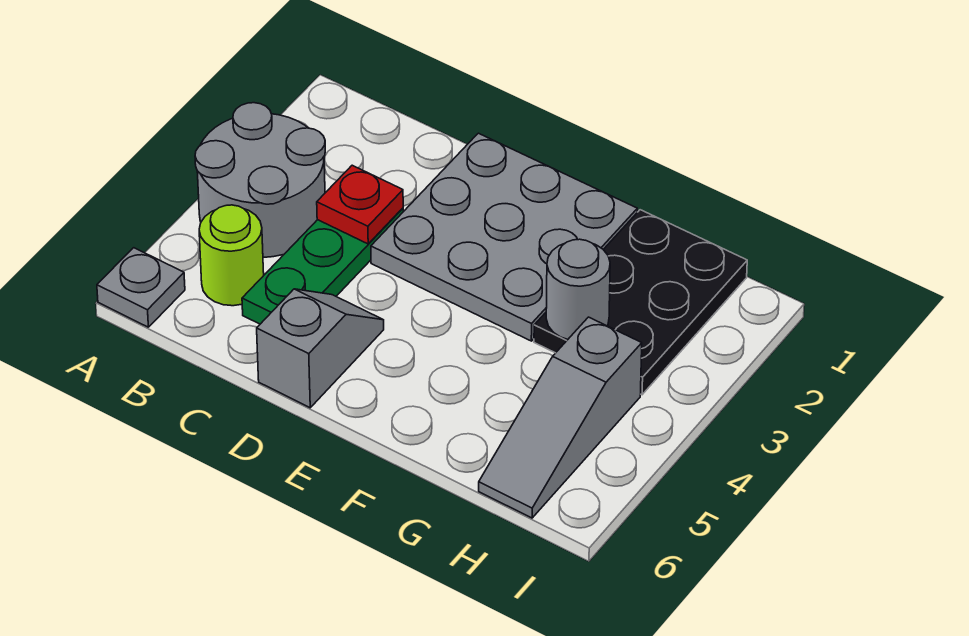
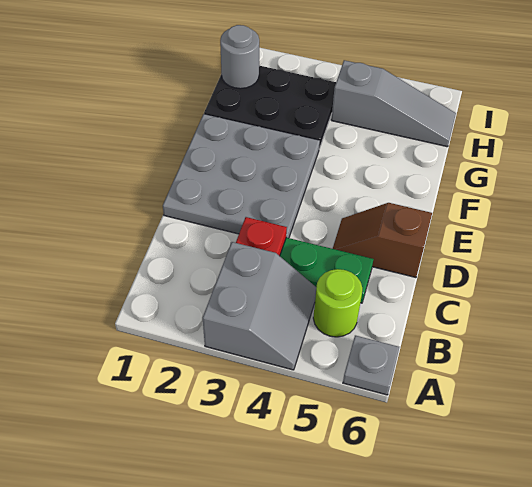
grey 2x2 round brick [195,103,325,257] -> grey 2x2 slope [203,242,317,370]
grey 1x2 slope [257,289,384,408] -> brown 1x2 slope [333,203,432,278]
grey 1x1 round brick [546,239,610,339] -> grey 1x1 round brick moved to [220,25,259,89]

